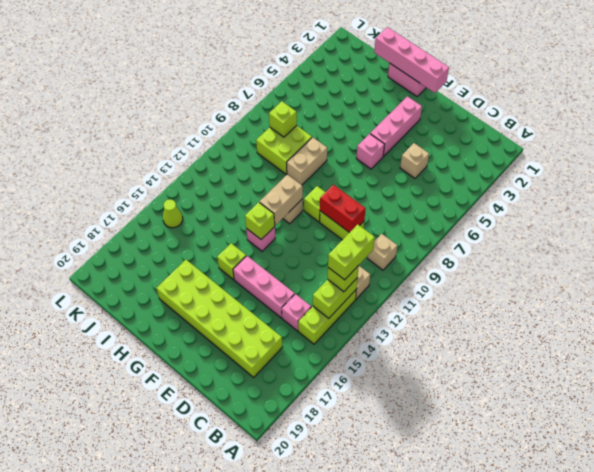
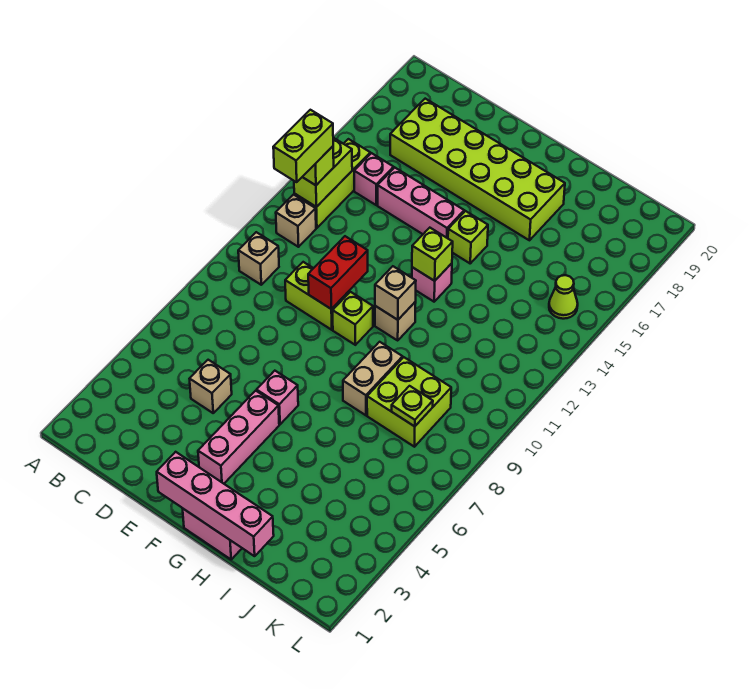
red 1x2 brick [320,185,366,233] -> red 1x2 brick turned to [308,236,368,309]
tan 1x2 brick [260,175,303,225] -> tan 1x1 brick [375,266,416,320]
lime 1x1 brick [269,101,297,137] -> lime 1x1 plate [392,386,433,427]

